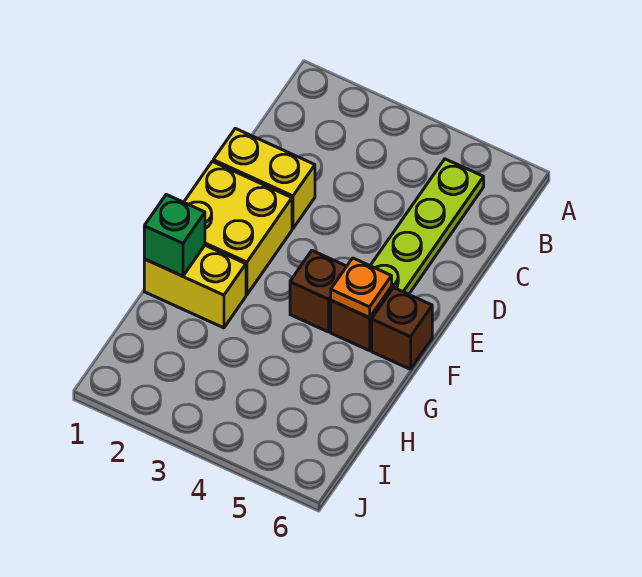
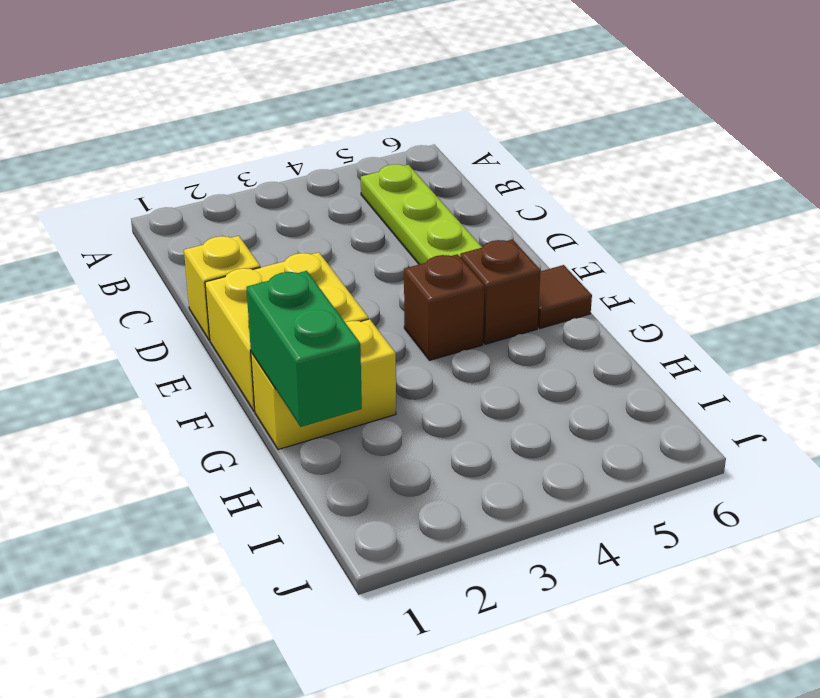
yellow 1x2 brick [213,128,315,229] -> yellow 1x1 brick [184,236,260,340]
orange 1x1 plate [331,258,392,318] -> none
brown 1x1 brick [372,288,432,369] -> brown 1x1 tile [537,265,592,328]
green 1x1 brick [144,195,205,276] -> green 1x2 brick [246,271,362,427]

